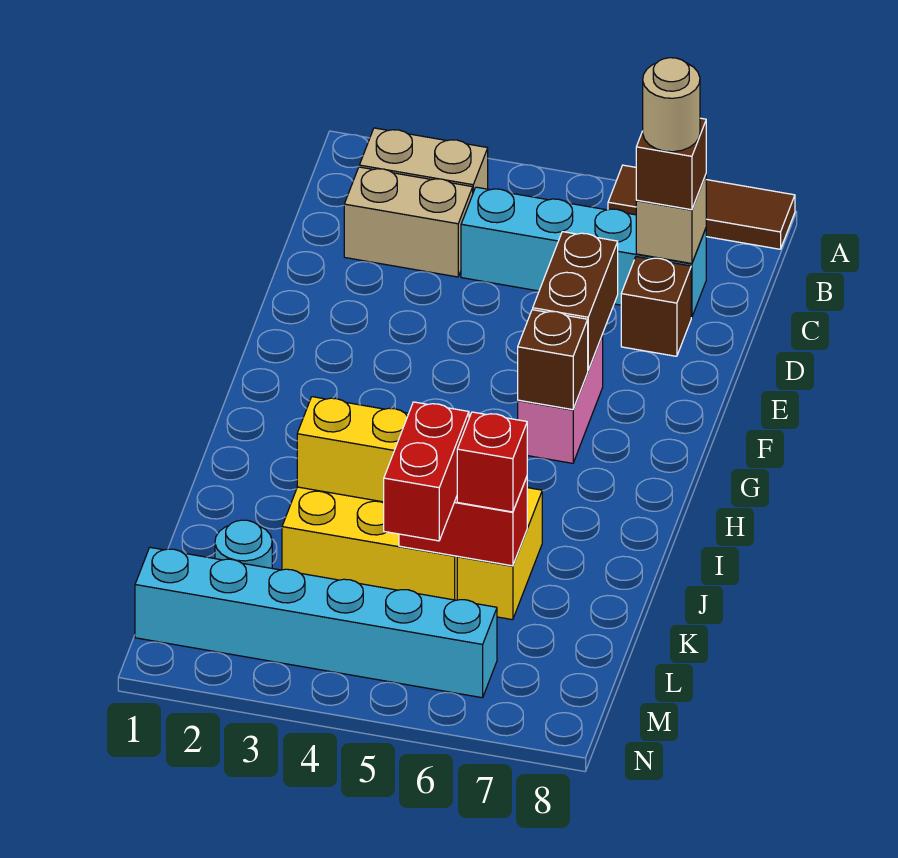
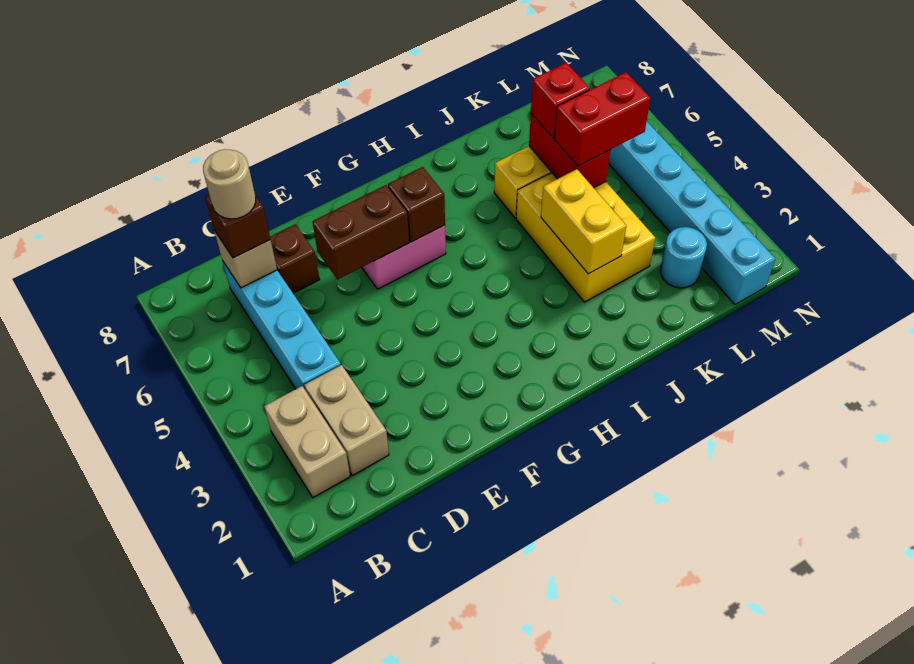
brown 1x3 tile [608,165,795,249] -> none

